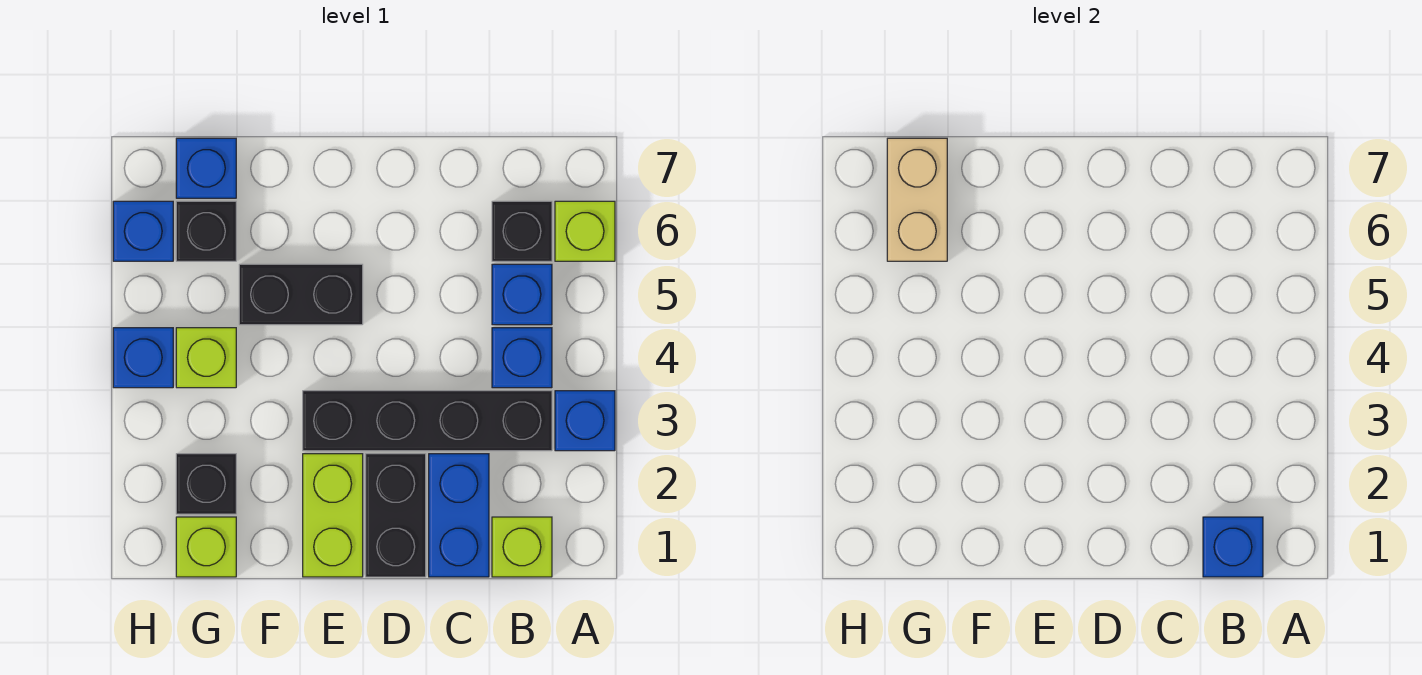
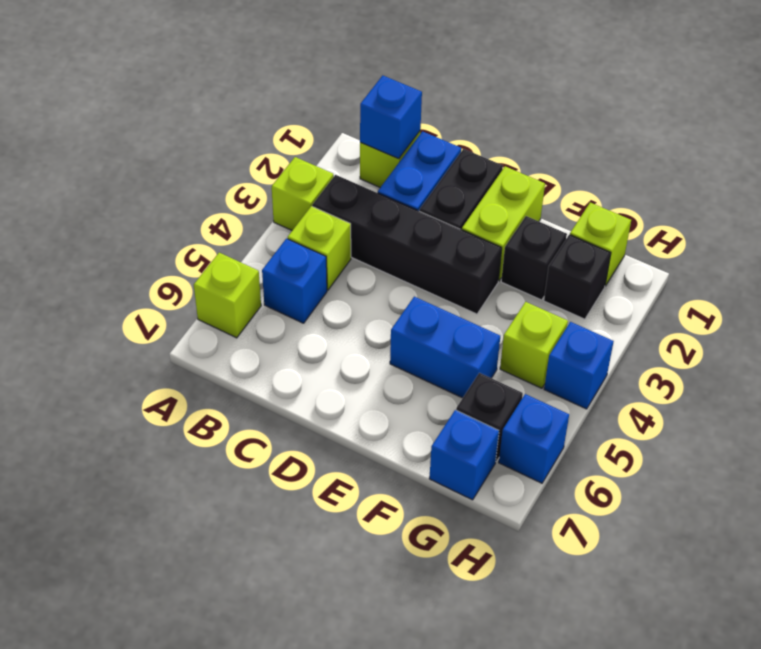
blue 1x1 brick [555,391,615,451] -> lime 1x1 brick [272,157,334,230]
blue 1x1 brick [492,328,552,388] -> lime 1x1 brick [288,206,351,290]
black 1x1 brick [492,201,552,261] -> black 1x1 brick moved to [501,216,567,300]
black 1x2 brick [239,264,363,325] -> blue 1x2 brick [390,297,500,398]
tan 1x2 brick [887,138,947,261] -> none

